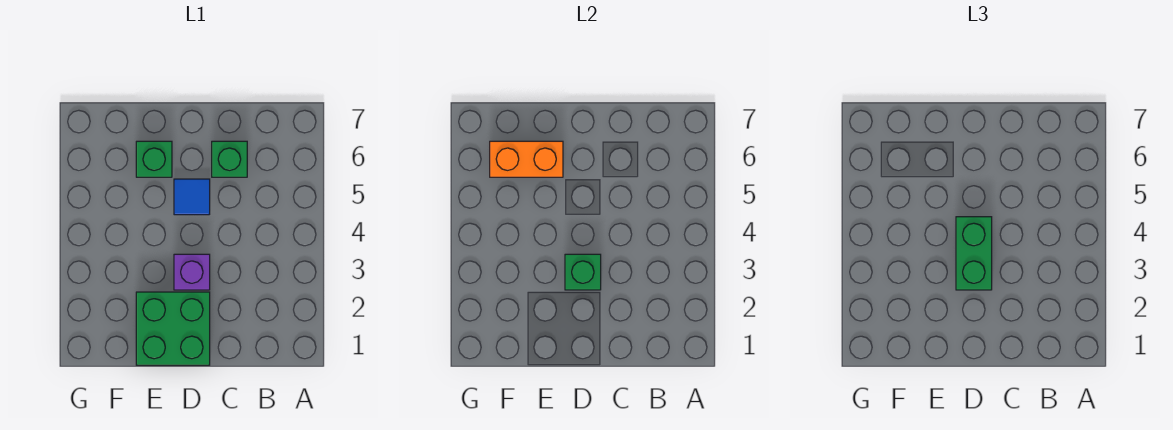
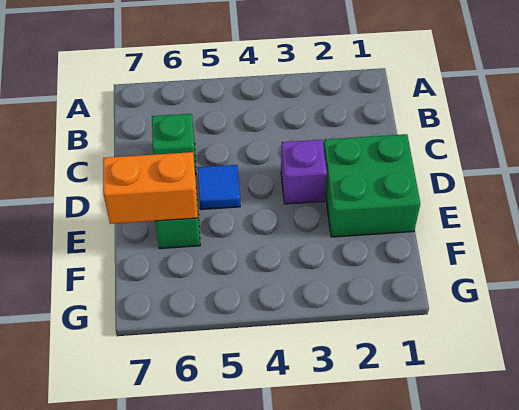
green 1x1 brick [565,254,601,290] -> none
green 1x2 brick [956,217,992,290] -> none
orange 1x2 brick [490,141,563,177] -> orange 1x2 brick turned to [103,152,198,224]

